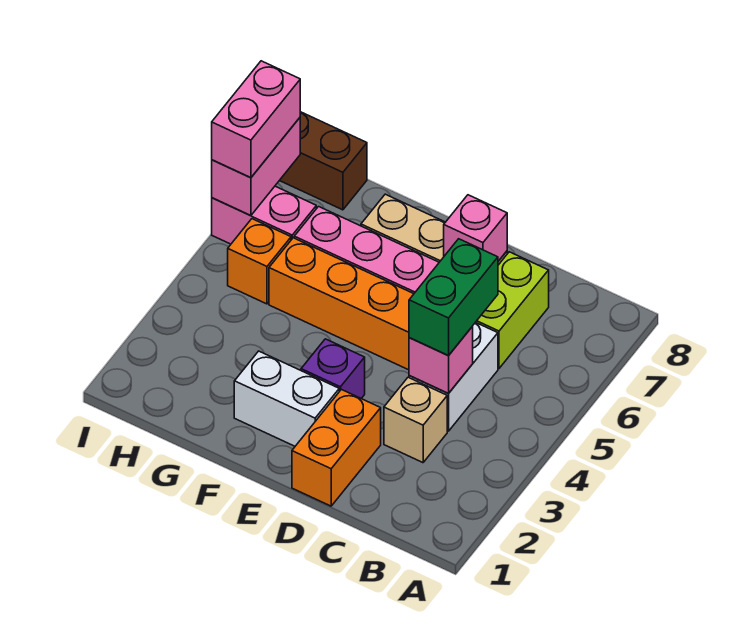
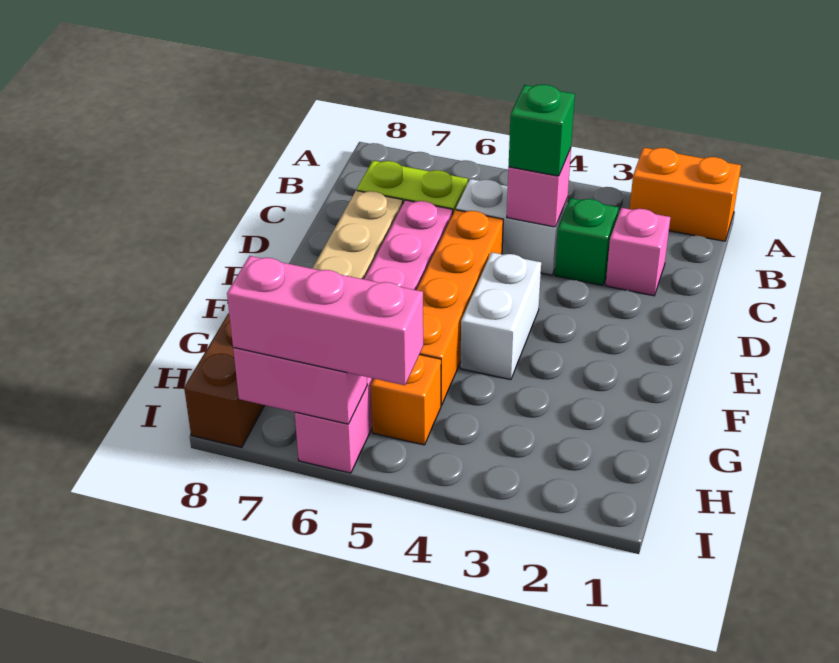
tan 1x1 brick [384,377,447,463] -> green 1x1 brick [555,198,619,285]
green 1x2 brick [409,239,498,355] -> green 1x1 brick [509,84,575,176]
orange 1x2 brick [292,390,381,506] -> orange 1x2 brick moved to [630,148,741,241]
pink 1x1 brick [444,195,507,261] -> pink 1x1 brick moved to [606,208,670,296]
white 1x2 brick [234,351,339,446] -> white 1x2 brick moved to [460,252,541,380]
purple 1x1 brick [301,339,365,398] -> none
pink 1x2 brick [212,61,300,178] -> pink 1x3 brick [227,256,423,385]

